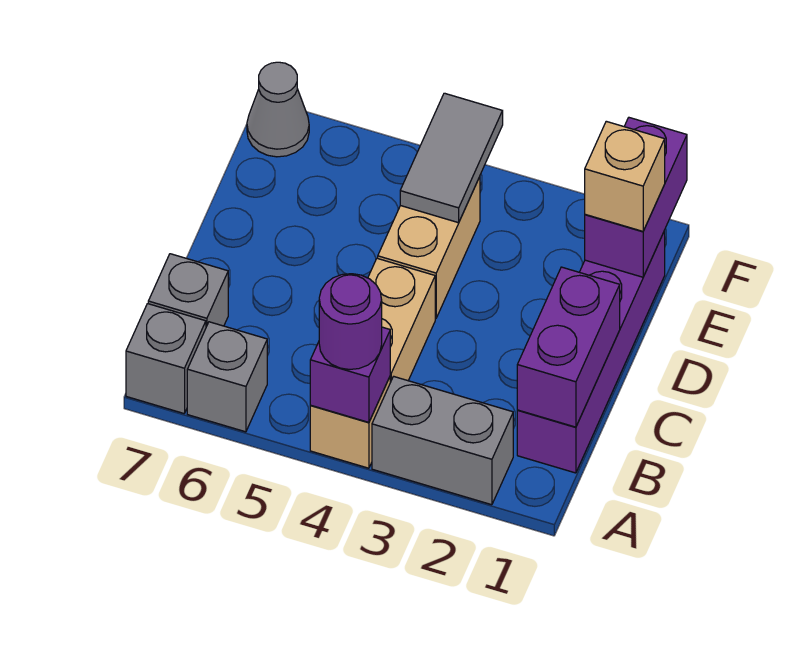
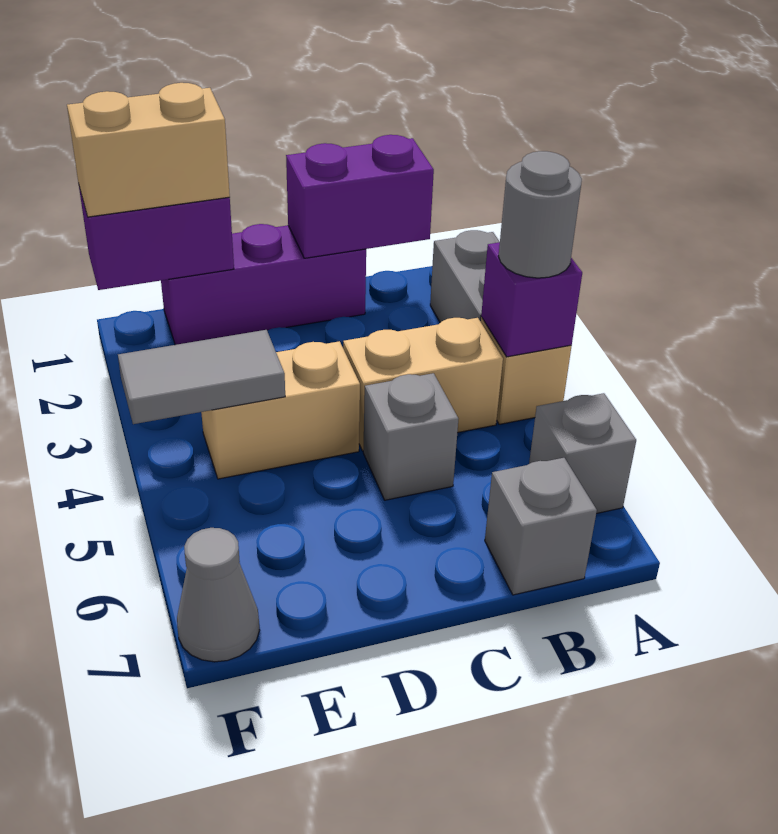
purple 1x1 round brick [319,274,382,370] -> grey 1x1 round brick [498,151,582,278]
grey 1x1 brick [126,304,206,413] -> grey 1x1 brick moved to [363,373,458,500]
purple 1x4 brick [517,231,665,473] -> purple 1x3 brick [161,224,366,345]
tan 1x1 brick [585,121,665,231] -> tan 1x2 brick [67,83,230,217]

